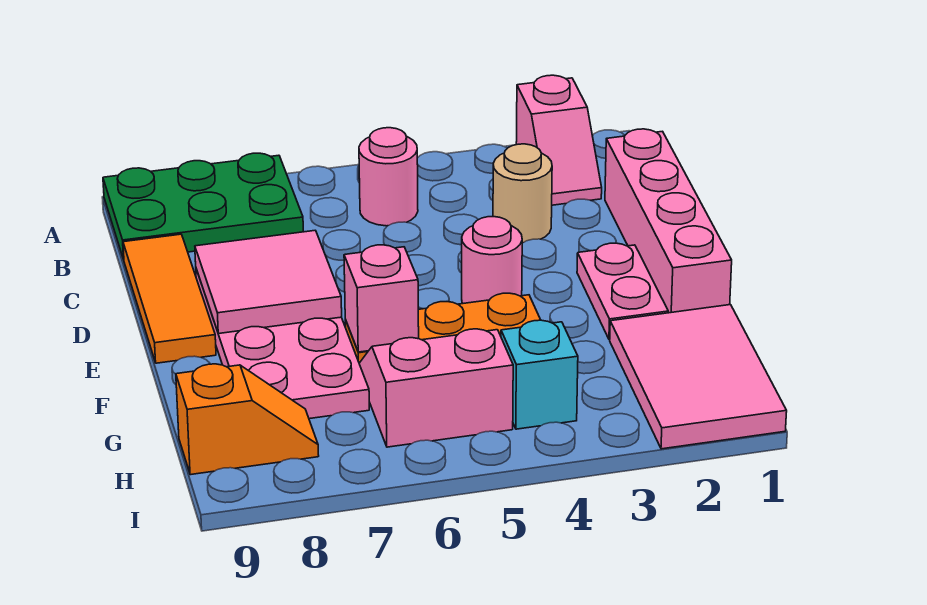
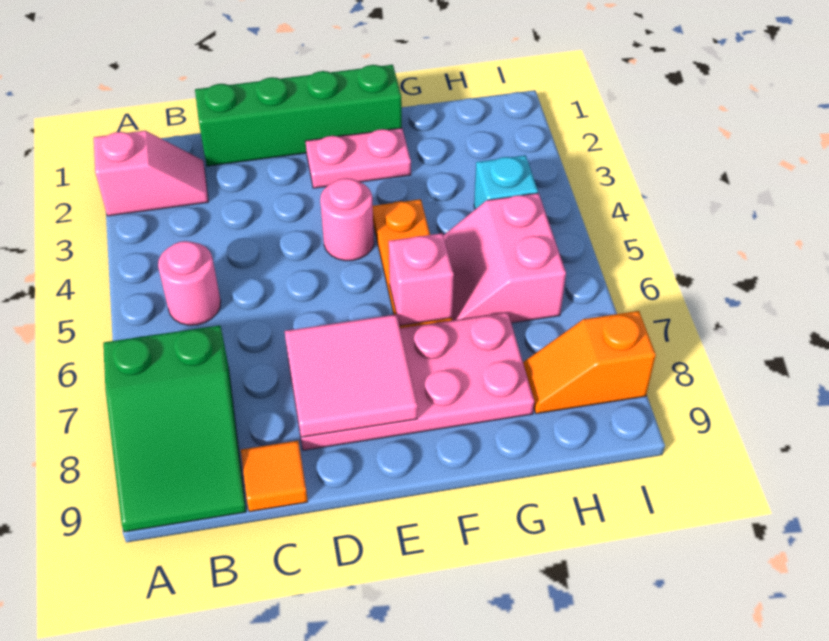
green 2x3 plate [103,153,303,260] -> green 2x3 slope [103,325,246,532]
pink 1x4 brick [605,129,732,313] -> green 1x4 brick [195,65,402,166]
tan 1x1 round brick [493,144,552,243] -> none
orange 1x3 tile [123,234,216,363] -> orange 1x1 tile [241,441,308,512]
pink 2x3 tile [610,305,787,449] -> none
orange 1x2 slope [176,364,319,475] -> orange 1x2 slope turned to [523,311,656,414]

